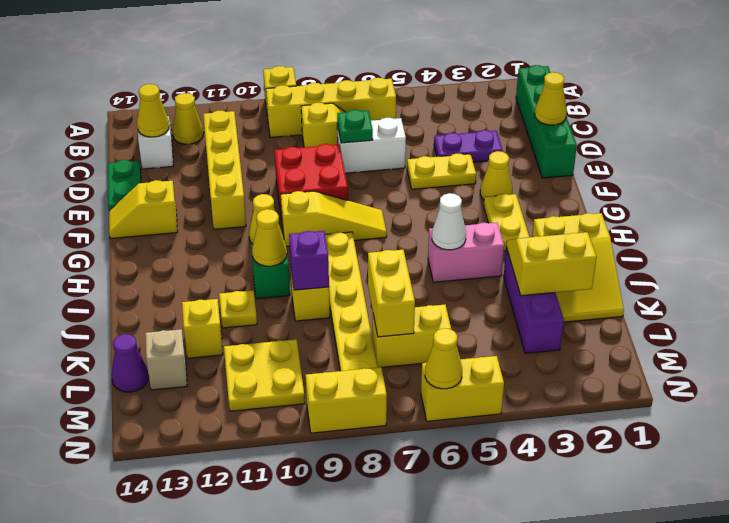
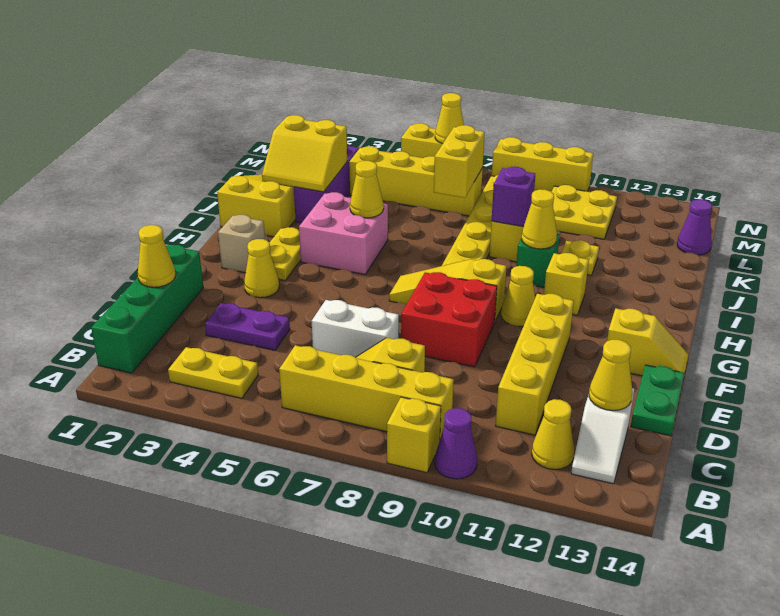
none -> purple 1x1 cone [435,408,477,479]
green 1x1 plate [337,110,373,143] -> none
yellow 1x2 plate [407,153,476,189] -> yellow 1x2 plate moved to [168,347,258,398]
pink 1x2 brick [428,223,504,282] -> pink 2x2 brick [299,192,388,274]
white 1x1 cone [432,193,466,250] -> yellow 1x1 cone [350,161,384,218]
yellow 1x1 brick [182,299,223,358] -> yellow 1x1 brick moved to [544,253,589,315]
yellow 1x2 brick [373,305,451,367] -> yellow 1x4 brick [349,146,483,216]
tan 1x1 brick [145,329,187,390] -> tan 1x1 brick moved to [218,215,265,273]
yellow 1x2 brick [306,367,387,433] -> yellow 1x3 brick [492,137,593,192]

